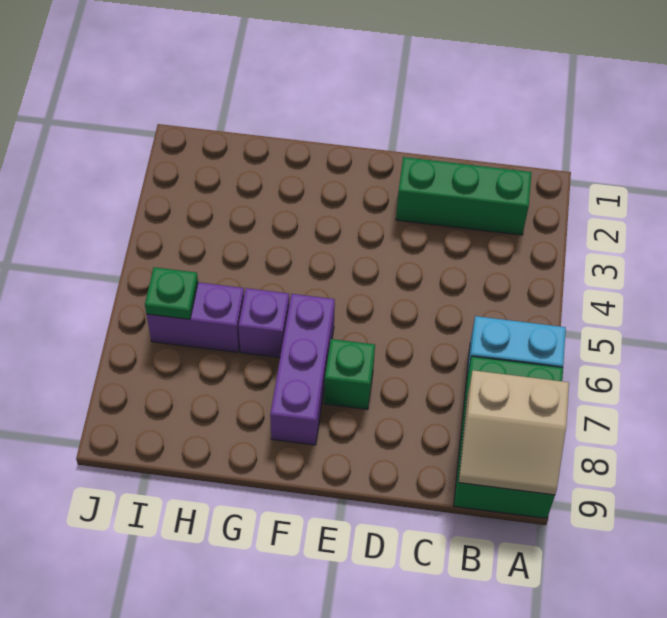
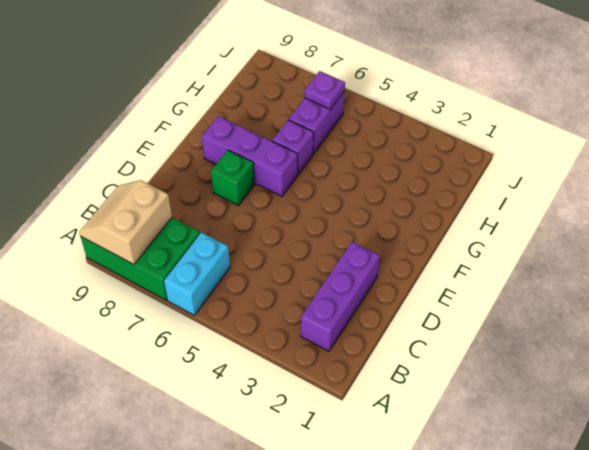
green 1x3 brick [396,157,532,235] -> purple 1x3 brick [301,242,380,351]
green 1x1 plate [145,267,198,319] -> purple 1x1 plate [305,71,345,109]

